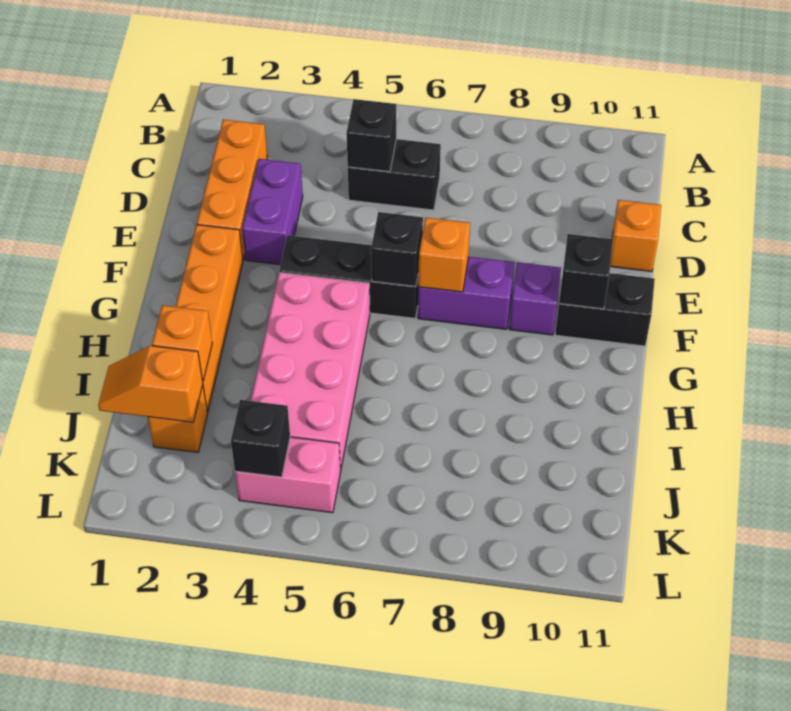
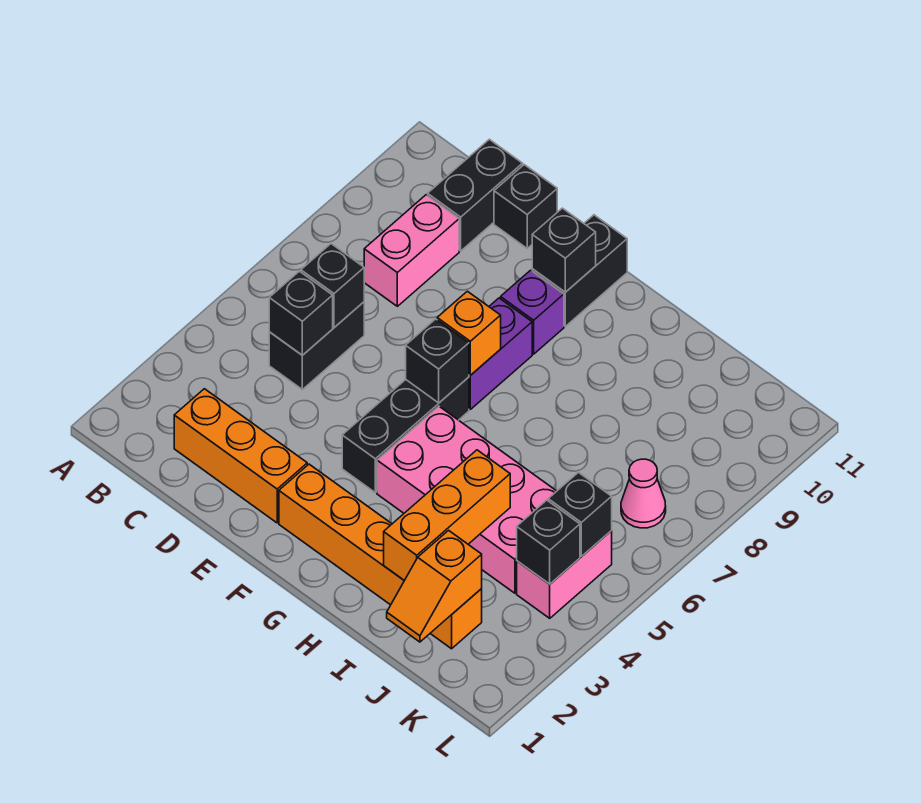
none -> black 1x1 brick [301,244,364,327]
none -> pink 1x2 brick [364,195,459,306]
none -> black 1x2 brick [428,139,523,251]
purple 1x2 brick [242,159,303,265] -> none
orange 1x1 brick [610,200,661,272] -> black 1x1 brick [494,165,557,248]
orange 1x1 brick [152,305,212,381] -> orange 1x3 brick [384,450,510,580]
none -> black 1x1 brick [548,473,612,556]
none -> pink 1x1 cone [621,459,666,528]

